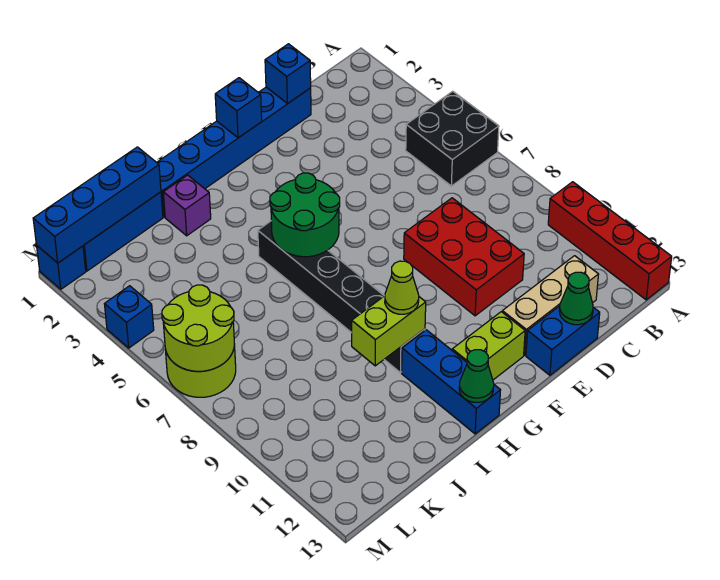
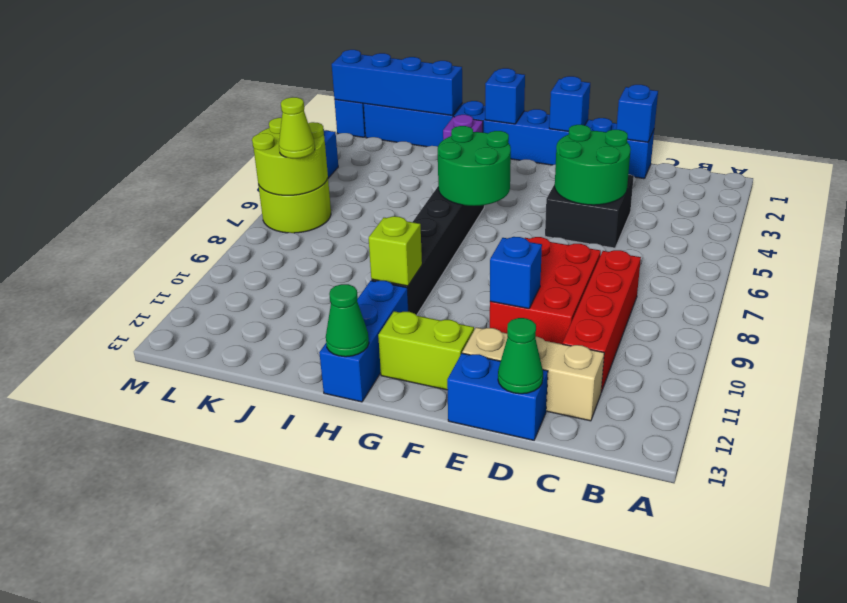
black 2x2 brick [406,91,499,186] -> black 2x2 brick moved to [545,175,634,248]
red 1x4 brick [548,182,672,300] -> red 1x4 brick moved to [562,250,641,392]
none -> green 2x2 round brick [555,125,631,205]
none -> blue 1x1 brick [490,237,542,309]
none -> blue 1x1 brick [485,68,525,124]
lime 1x2 brick [352,296,426,366] -> lime 1x1 brick [368,216,422,286]
lime 1x1 cone [385,261,419,314] -> lime 1x1 cone moved to [279,97,315,158]

